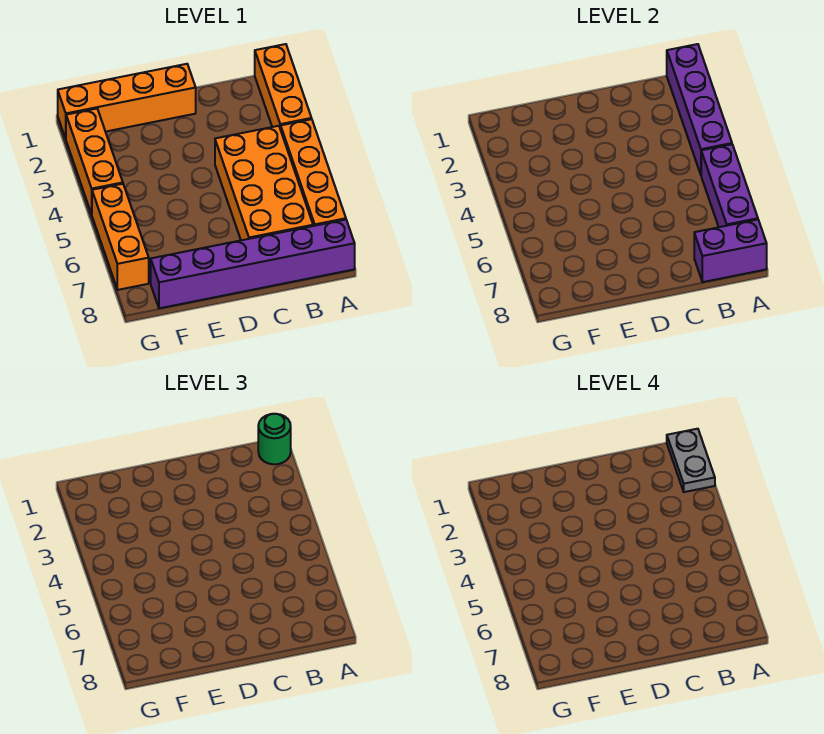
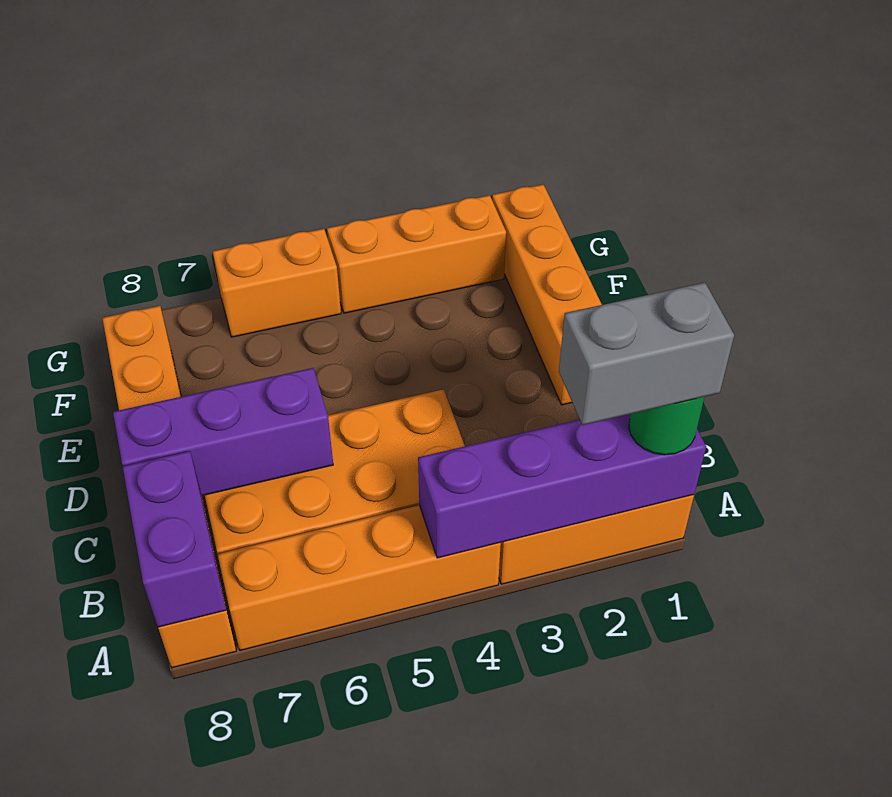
grey 1x2 plate [667,429,715,492] -> grey 1x2 brick [559,282,734,425]
purple 1x3 brick [701,144,758,227] -> purple 1x3 brick moved to [113,368,333,496]
purple 1x6 brick [151,220,355,308] -> orange 1x6 brick [102,306,236,668]
orange 1x3 brick [92,184,149,290] -> orange 1x2 brick [213,229,341,337]

